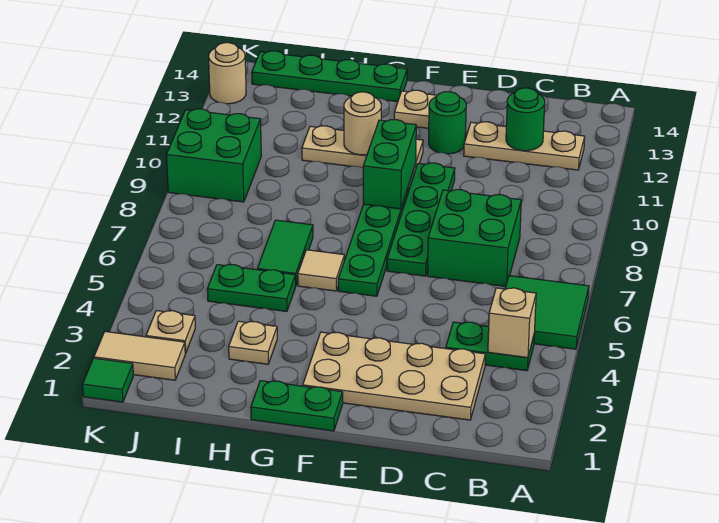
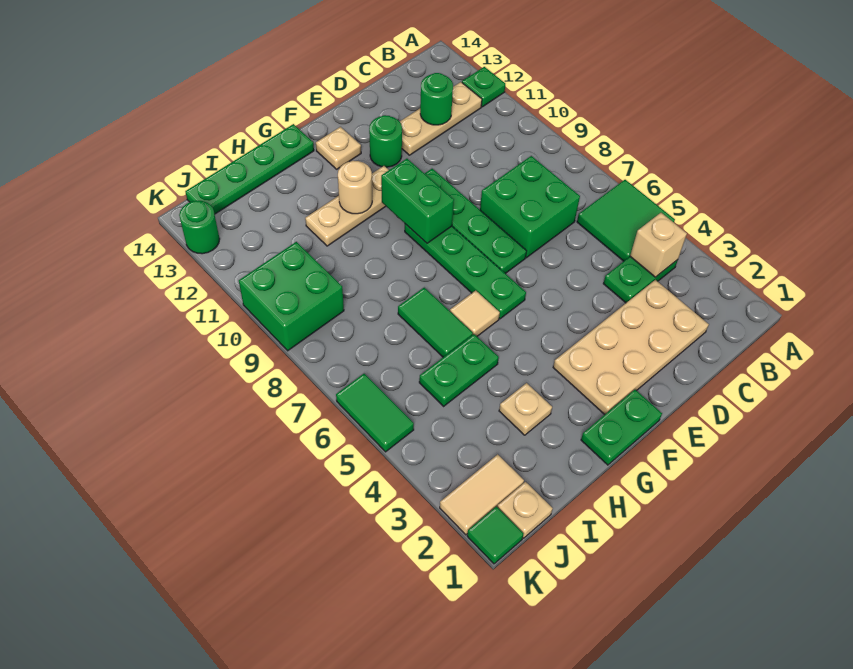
none -> green 1x1 plate [462,67,505,107]
tan 1x1 plate [146,311,195,353] -> tan 1x1 plate moved to [498,482,553,538]
none -> green 1x2 tile [336,374,414,452]
tan 1x1 round brick [209,43,246,104] -> green 1x1 round brick [179,201,220,254]

